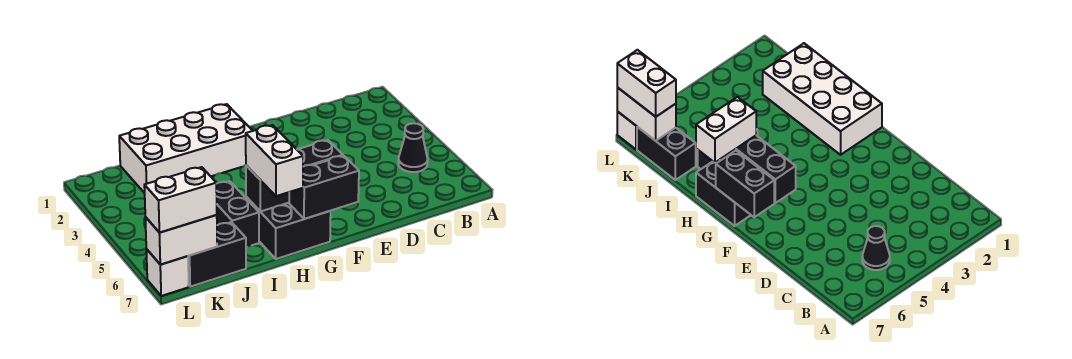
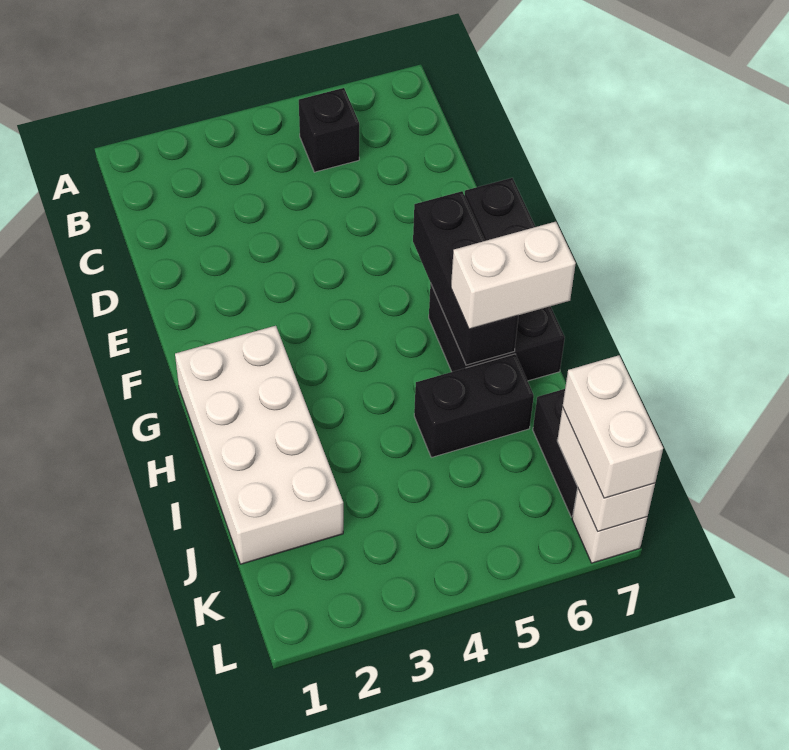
black 1x1 cone [398,123,428,172] -> black 1x1 brick [299,88,359,172]

